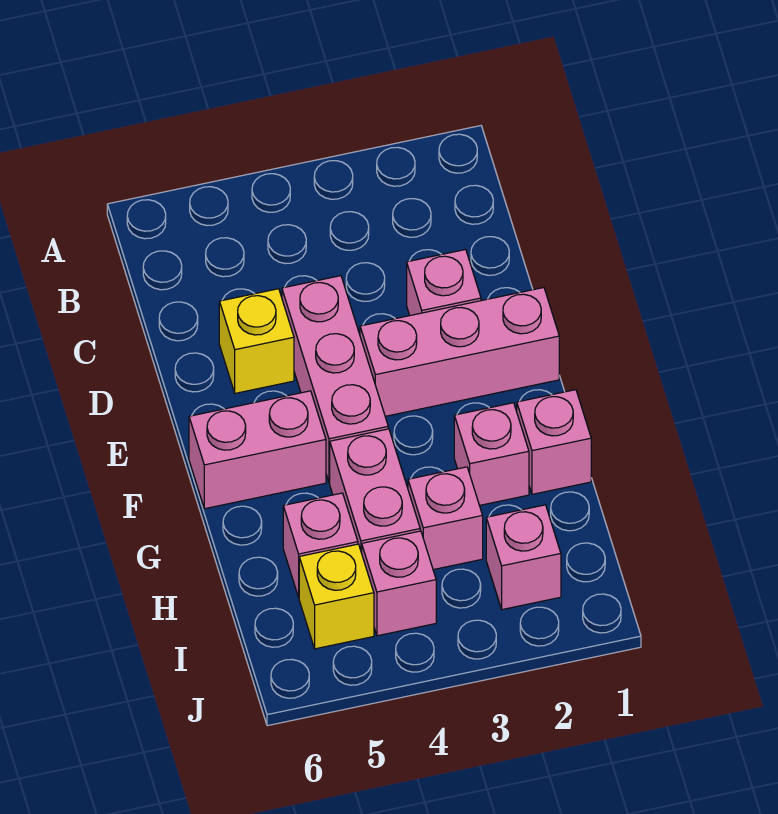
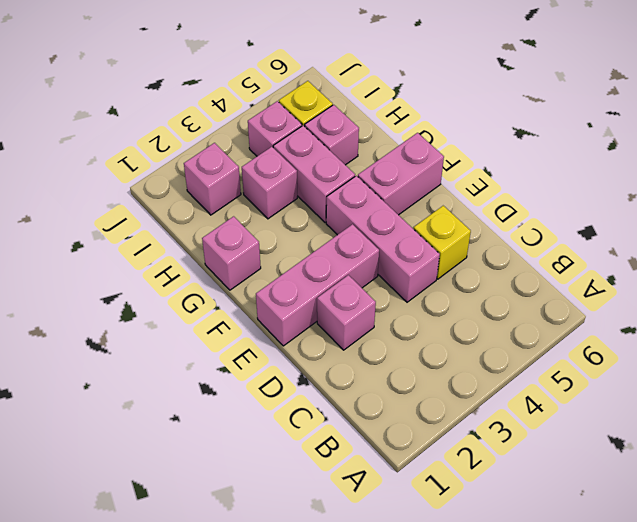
pink 1x1 brick [454,403,529,505] -> none

